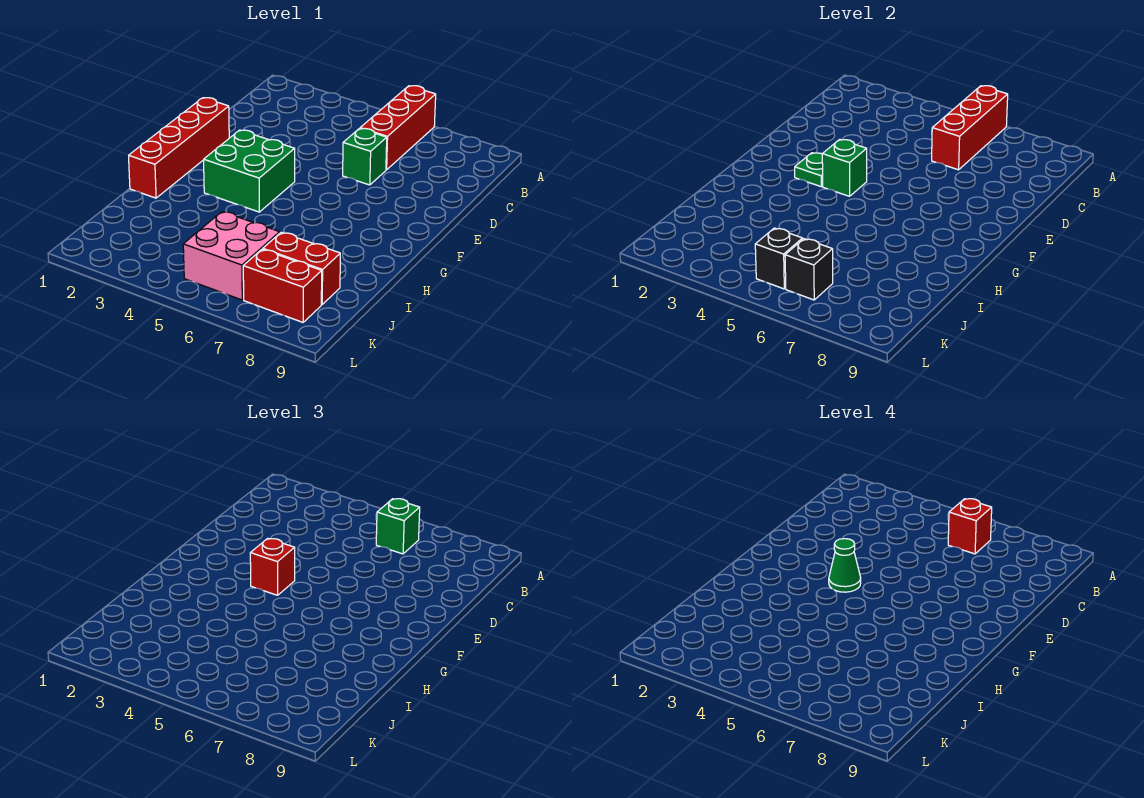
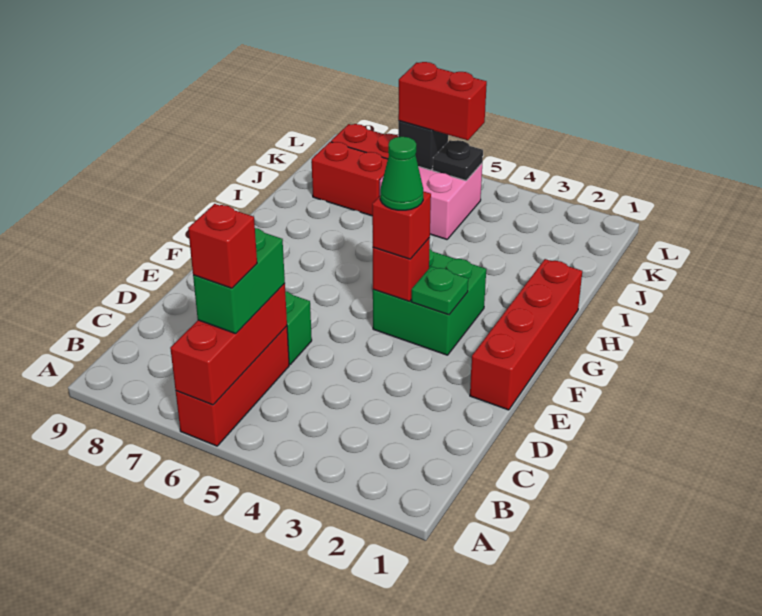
green 1x1 brick [376,499,420,554] -> green 1x2 brick [193,228,285,334]
green 1x1 brick [822,139,867,196] -> red 1x1 brick [373,238,430,301]
black 1x1 brick [755,228,803,289] -> black 1x1 plate [433,140,483,181]
none -> red 1x2 brick [398,62,487,140]

